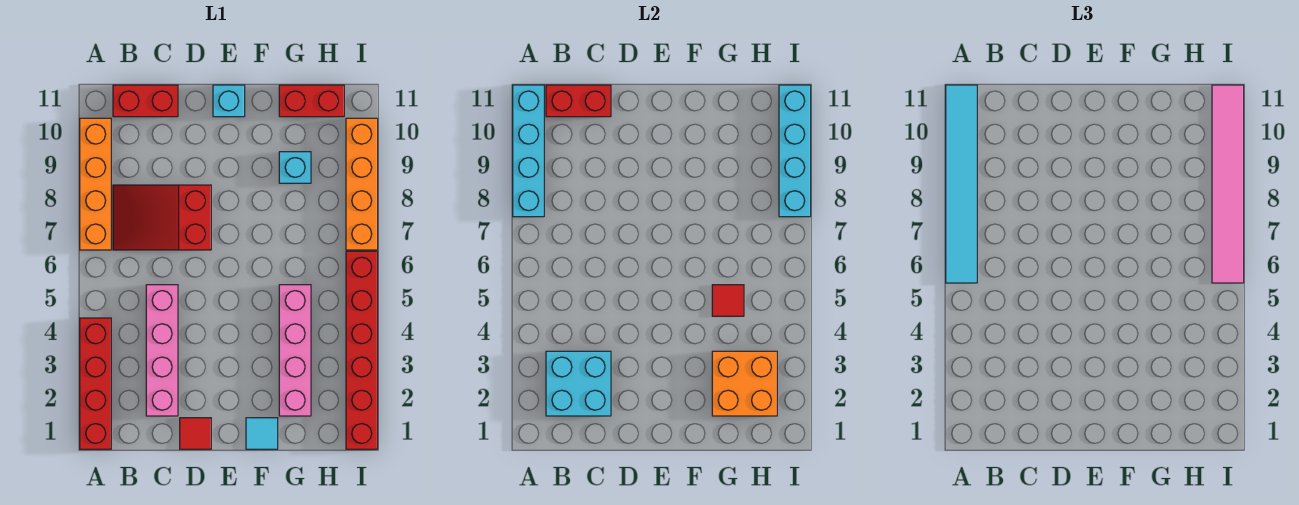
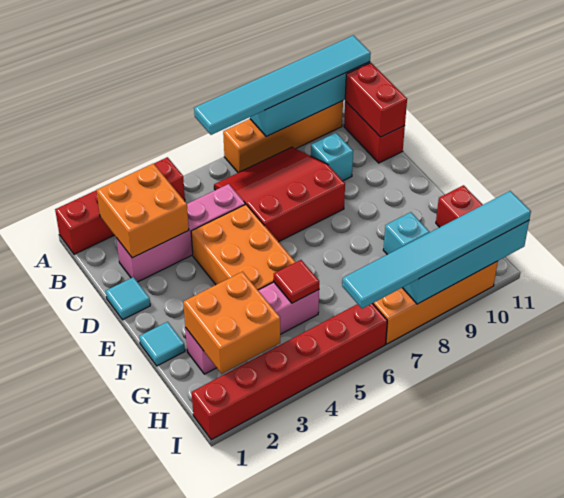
cyan 2x2 brick [546,351,611,416] -> orange 2x2 brick [96,163,189,258]
red 2x3 slope [113,185,211,250] -> red 3x3 slope [214,147,345,242]
red 1x1 tile [180,418,211,449] -> cyan 1x1 tile [106,277,150,320]
none -> orange 2x3 brick [191,204,295,290]
cyan 1x1 brick [213,85,245,117] -> cyan 1x1 brick moved to [311,133,353,181]
pink 1x6 tile [1212,85,1244,283] -> cyan 1x6 tile [342,191,531,309]

